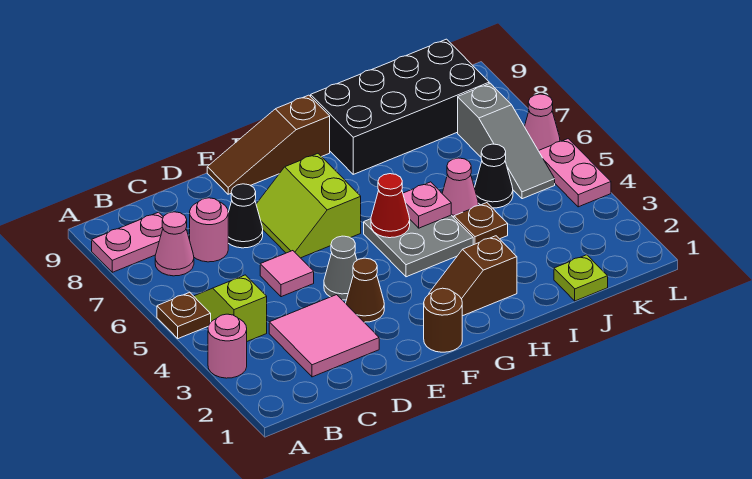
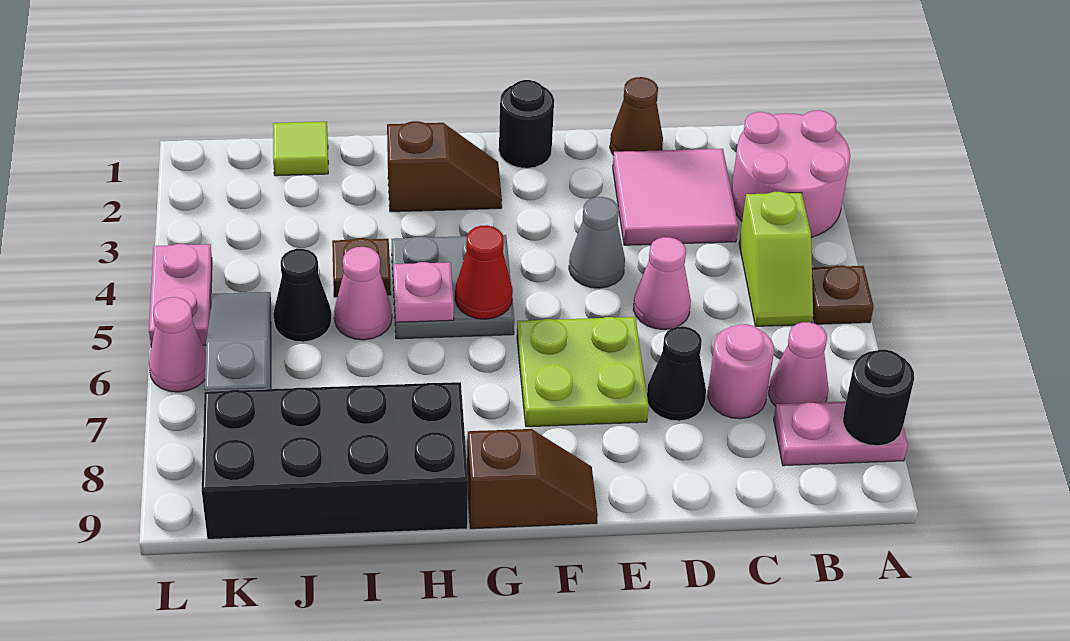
pink 1x1 round brick [208,314,247,378] -> pink 2x2 round brick [731,110,850,237]
none -> black 1x1 round brick [843,350,914,446]
pink 1x1 tile [260,251,314,297] -> pink 1x1 cone [633,237,691,330]
brown 1x1 cone [346,258,384,322] -> brown 1x1 cone moved to [610,77,663,155]
lime 2x2 slope [256,154,361,258] -> lime 2x2 plate [517,317,649,427]
brown 1x3 slope [207,95,330,194] -> brown 1x2 slope [467,429,598,529]
brown 1x1 round brick [424,288,462,352] -> black 1x1 round brick [499,80,554,168]
lime 1x1 plate [554,255,608,301] -> lime 1x1 tile [273,122,328,176]

